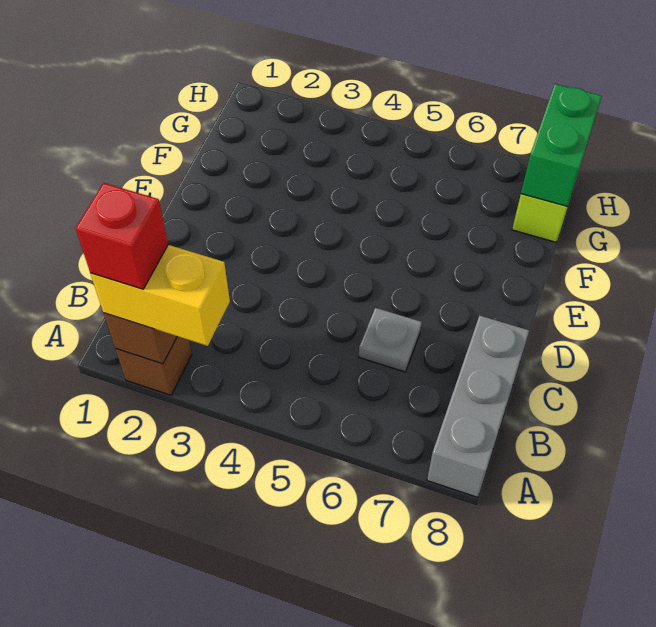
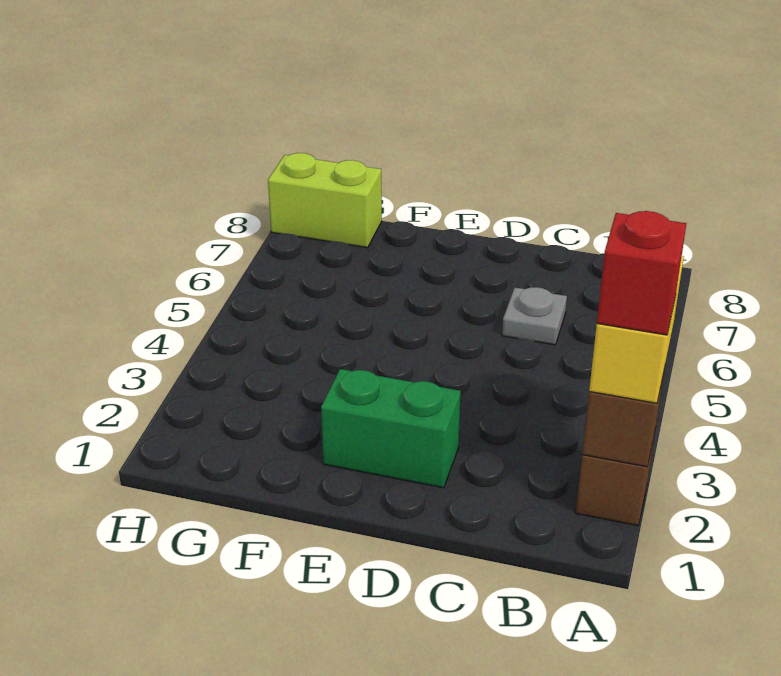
grey 1x3 brick [427,315,529,497] -> none
green 1x2 brick [521,84,602,207] -> green 1x2 brick moved to [321,369,461,488]

